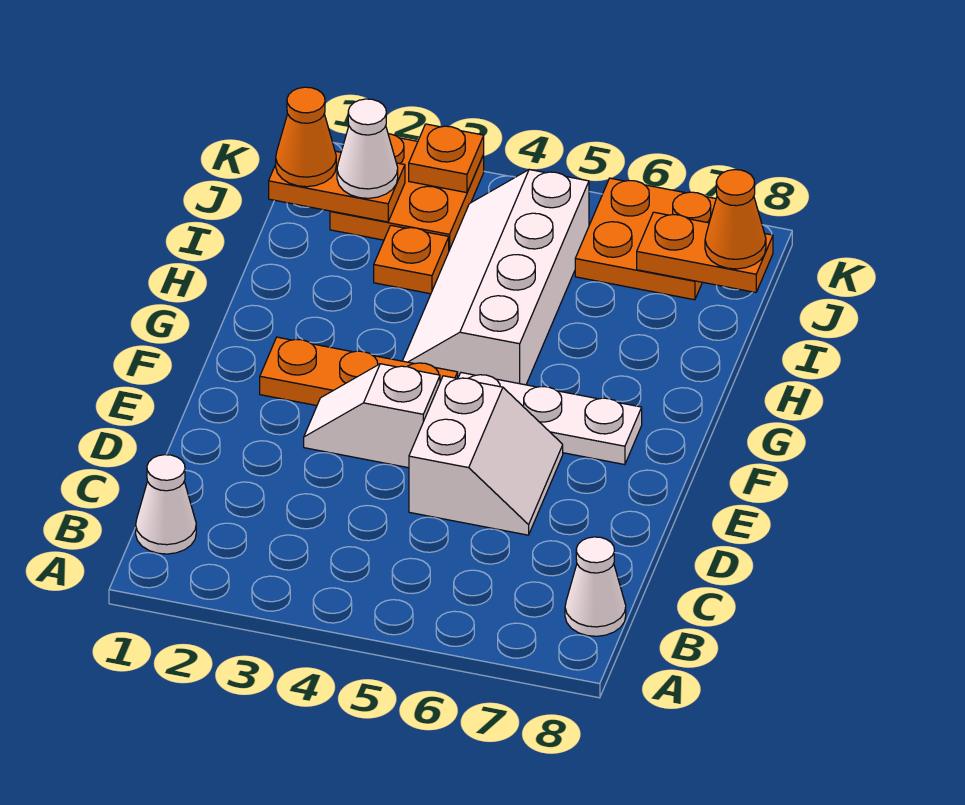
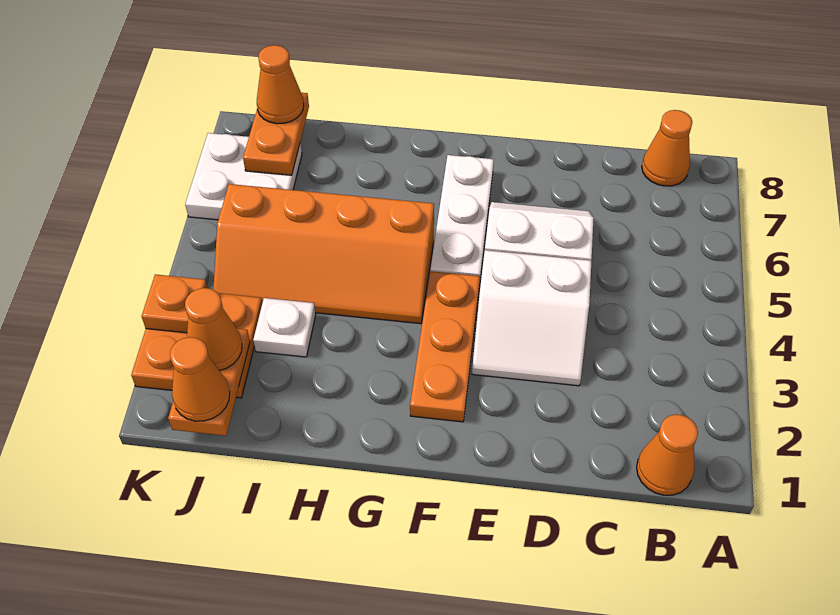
white 1x1 cone [136,455,196,554] -> orange 1x1 cone [637,414,698,495]
white 1x1 cone [565,537,626,636] -> orange 1x1 cone [642,110,692,186]
white 1x2 slope [304,364,440,468] -> white 2x2 slope [472,250,591,386]
white 2x4 slope [403,170,589,385] -> orange 2x4 slope [213,184,434,324]
orange 1x1 plate [374,225,449,294] -> white 1x1 plate [253,298,316,357]
white 1x1 cone [337,99,398,198] -> orange 1x1 cone [185,288,242,371]
orange 2x2 plate [575,178,716,300] -> white 2x2 plate [185,133,302,220]

